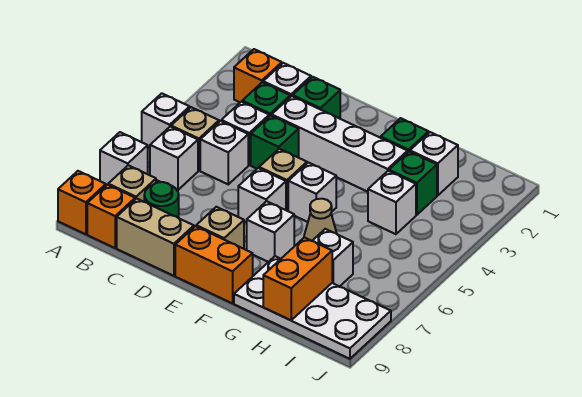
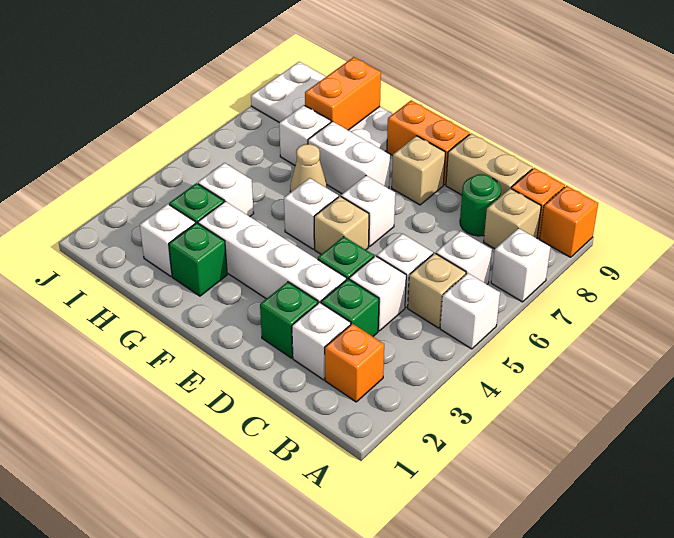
white 1x1 brick [247,201,294,262] -> white 1x2 brick [308,121,390,194]

